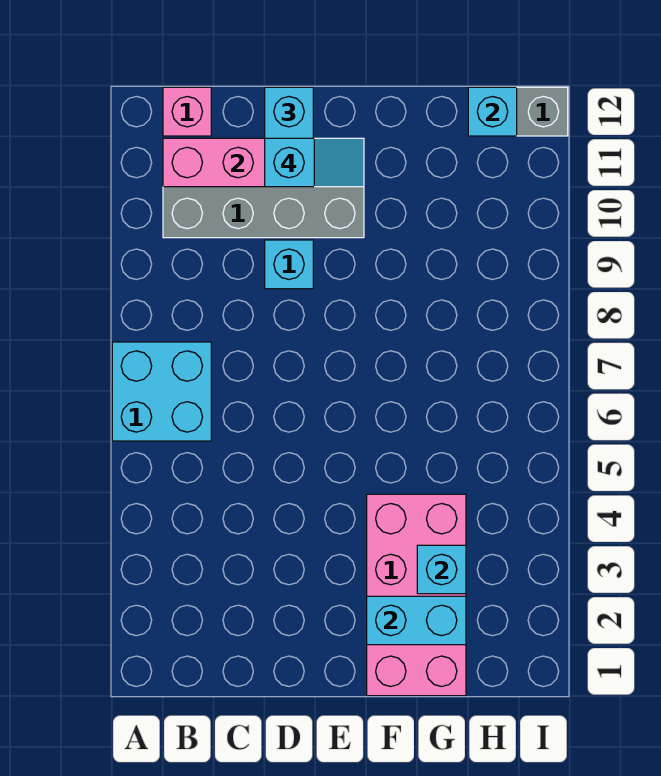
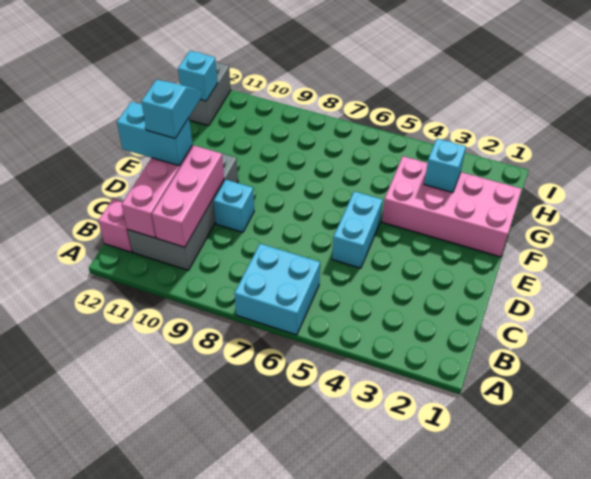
none -> pink 1x3 brick [152,146,224,247]
cyan 1x2 brick [367,596,466,645] -> cyan 1x2 brick moved to [332,191,382,268]

